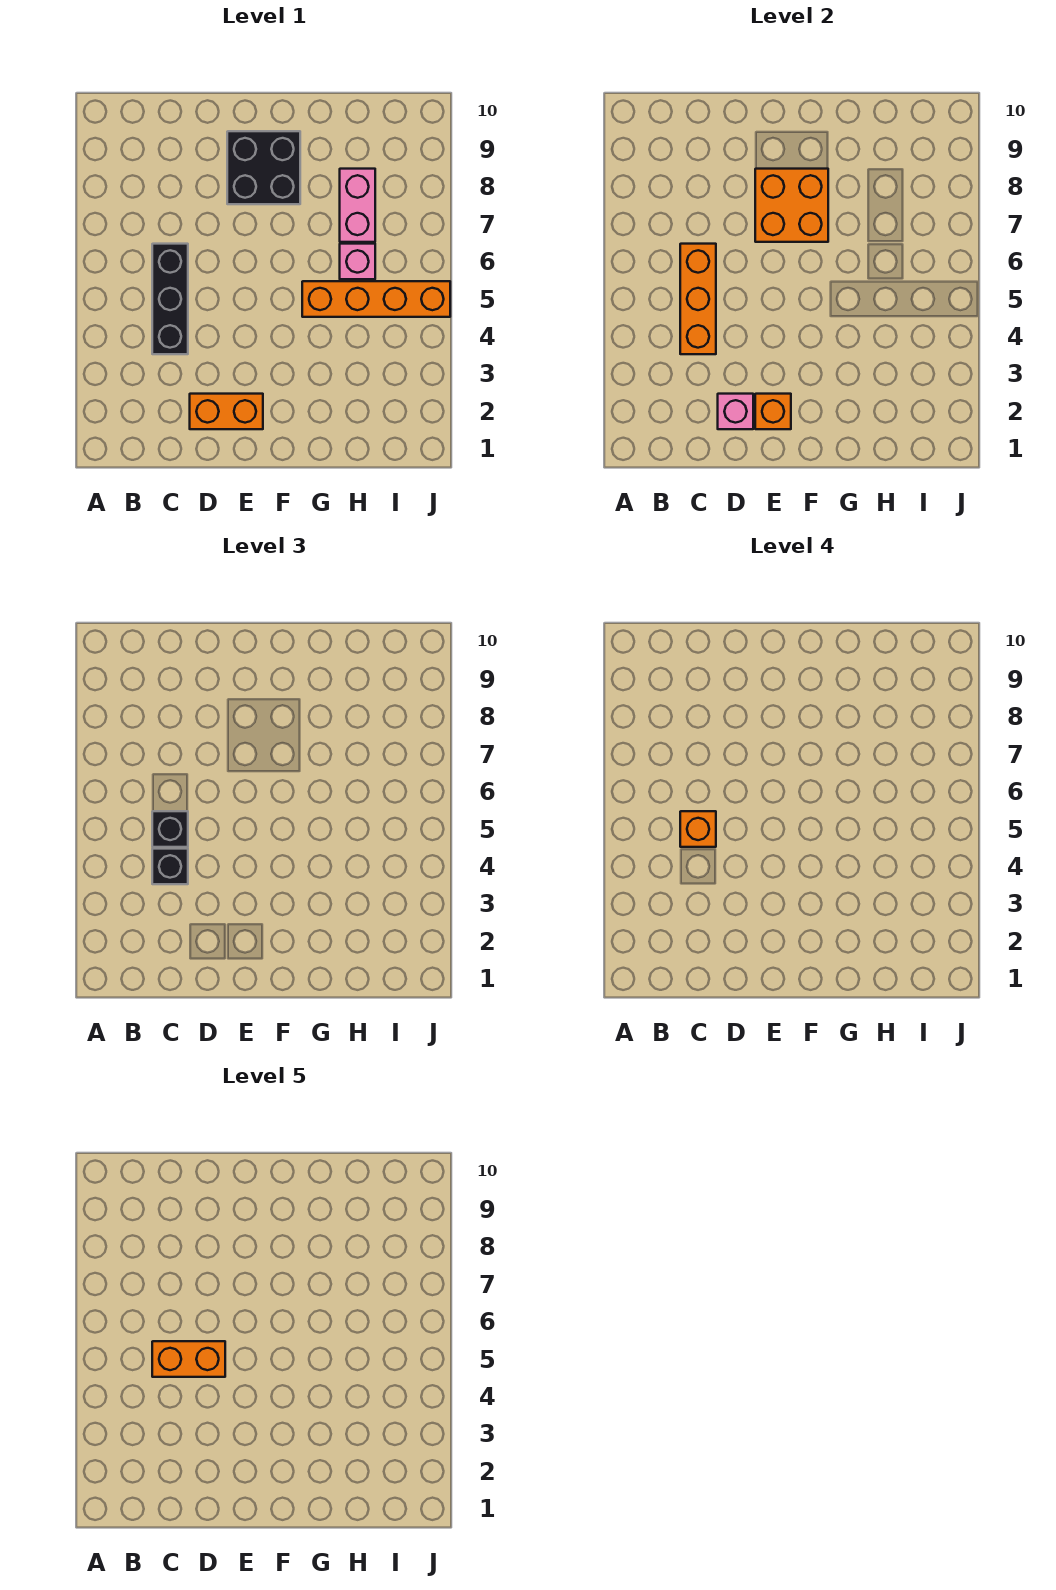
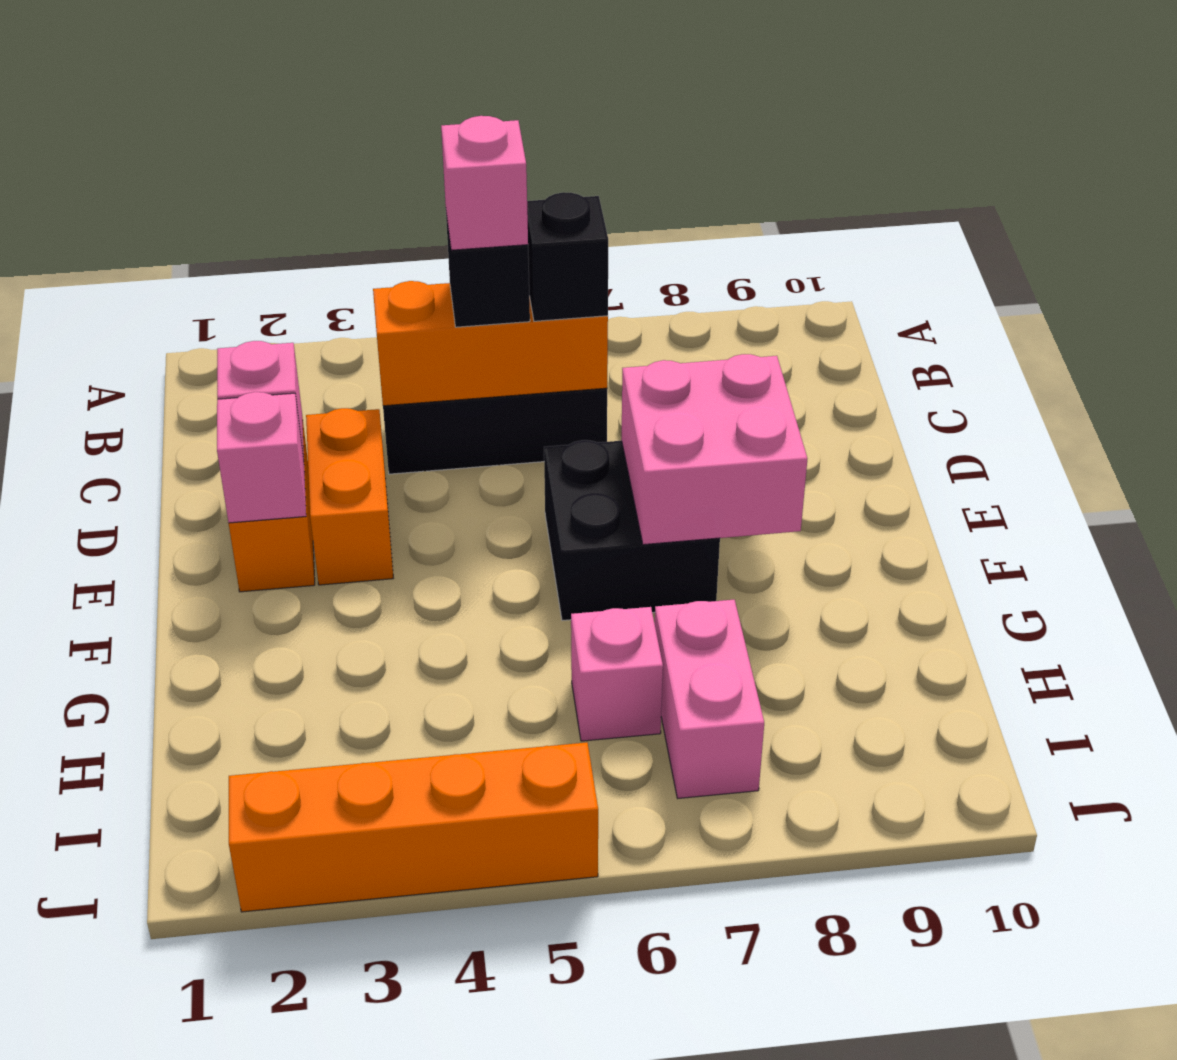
black 1x1 brick [152,849,188,884] -> black 1x1 brick moved to [527,192,608,321]
orange 1x1 brick [680,811,716,847] -> pink 1x1 brick [441,116,528,250]
orange 1x2 brick [152,1341,225,1377] -> orange 1x2 brick moved to [306,408,393,585]
orange 1x1 brick [755,394,791,429] -> pink 1x1 brick [217,392,306,523]
orange 2x2 brick [755,169,828,242] -> pink 2x2 brick [621,354,807,545]
black 2x2 brick [227,131,300,204] -> black 2x2 brick moved to [544,440,720,621]
orange 1x4 brick [302,281,450,317] -> orange 1x4 brick turned to [229,742,598,912]
pink 1x2 brick [340,169,375,242] -> pink 1x2 brick turned to [655,600,764,798]

